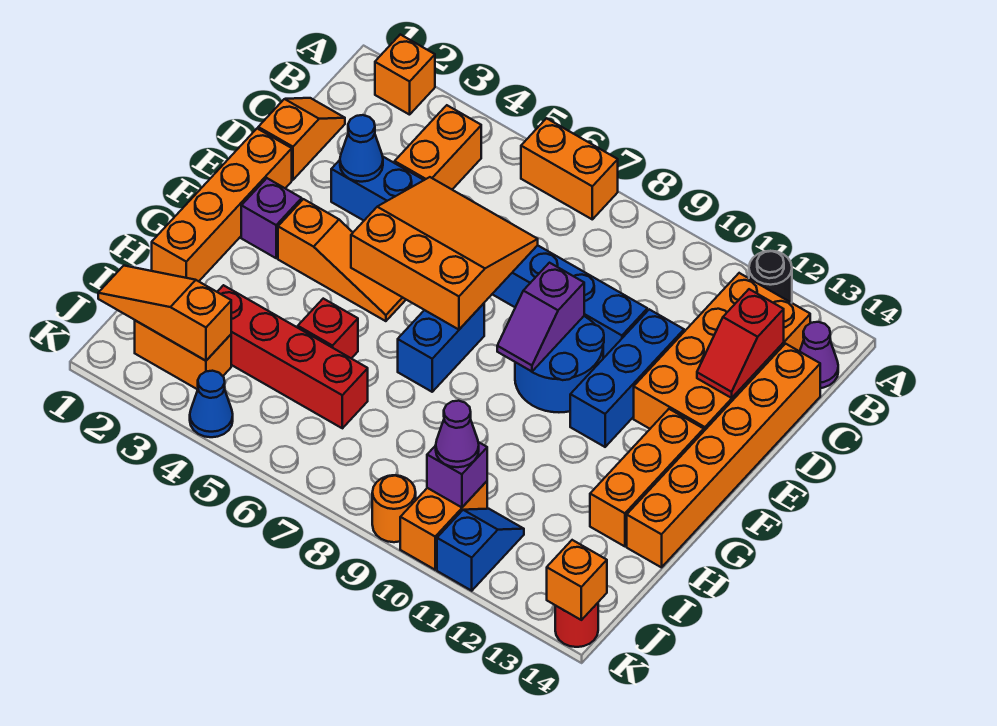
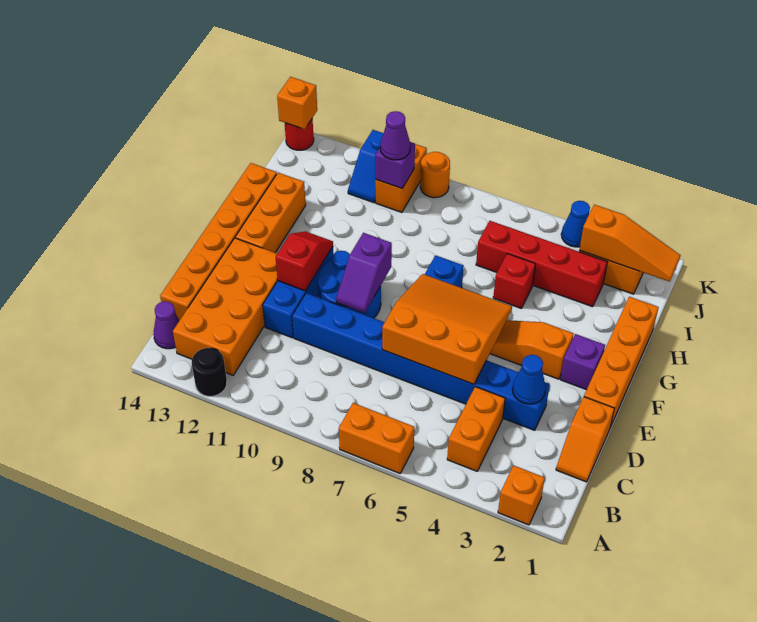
red 1x2 slope [697,289,784,398] -> red 1x2 slope moved to [276,231,333,291]
orange 3x3 slope [351,177,538,330] -> orange 3x3 slope turned to [382,274,512,384]
purple 1x2 slope [497,263,584,372] -> purple 1x2 slope turned to [336,233,392,313]

